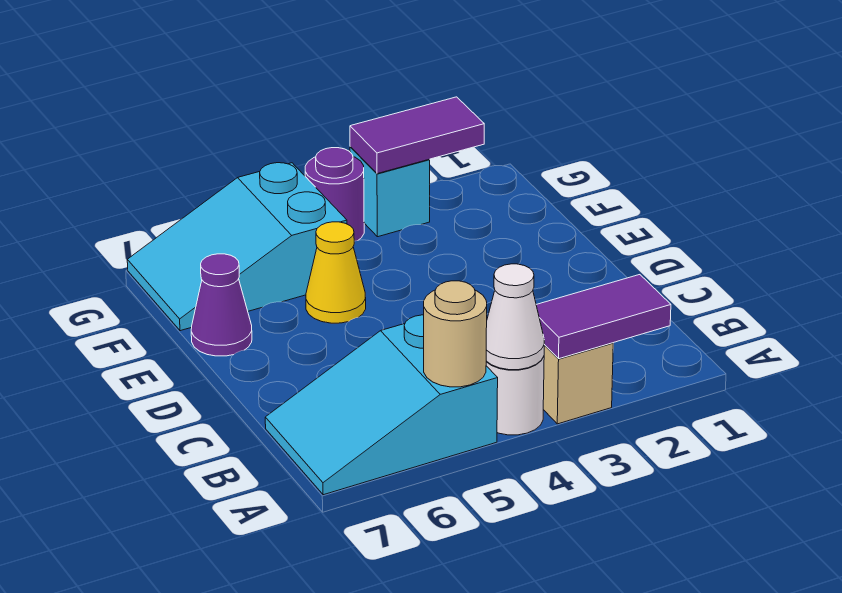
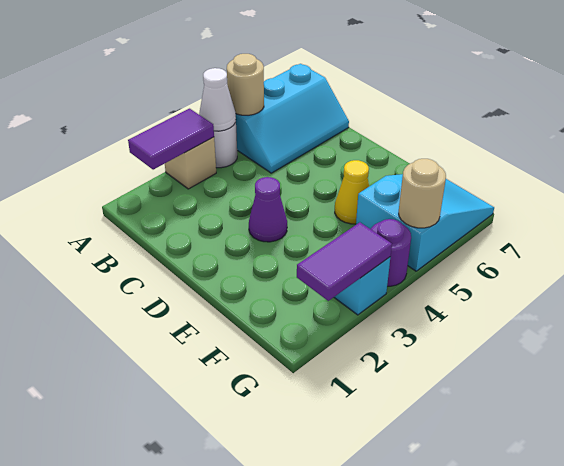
cyan 2x3 slope [265,315,498,495] -> cyan 2x3 slope turned to [236,64,349,173]
purple 1x1 cone [191,254,252,356] -> purple 1x1 cone moved to [249,177,287,242]
none -> tan 1x1 round brick [399,159,446,228]

